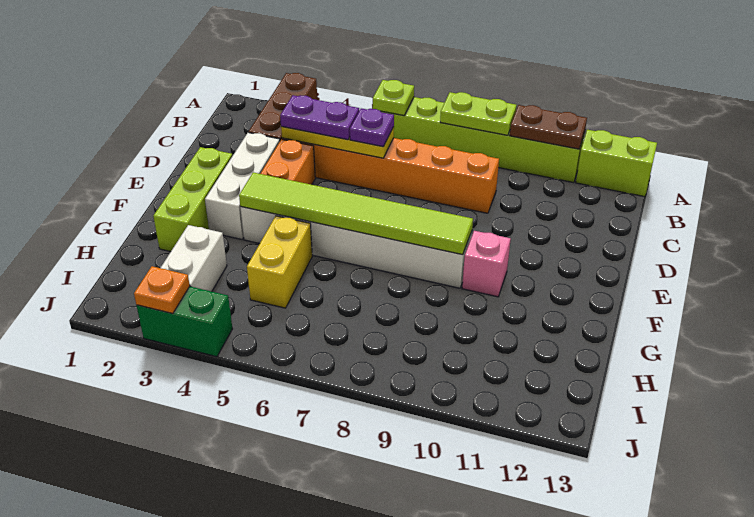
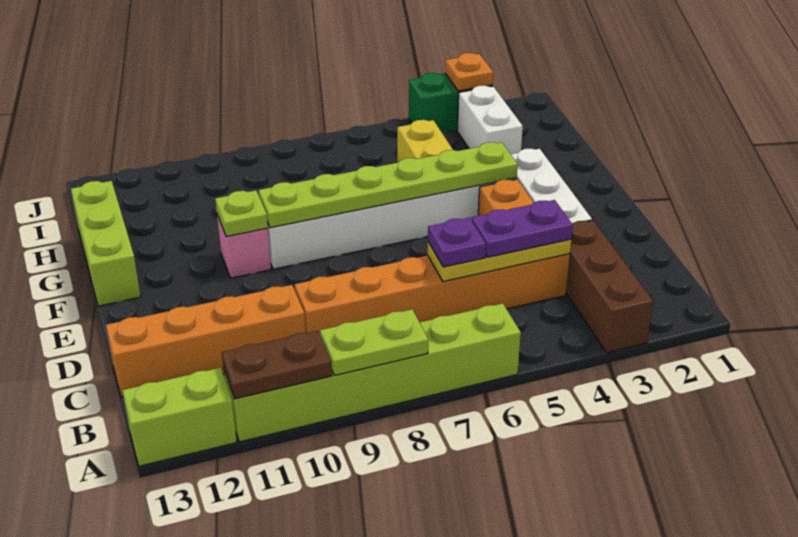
lime 1x1 plate [373,80,414,116] -> lime 1x1 plate moved to [215,190,268,237]
none -> orange 1x4 brick [106,285,306,397]
lime 1x3 brick [153,147,232,252] -> lime 1x3 brick moved to [71,181,141,306]
lime 1x6 tile [239,172,473,255] -> lime 1x6 plate [259,142,518,228]

